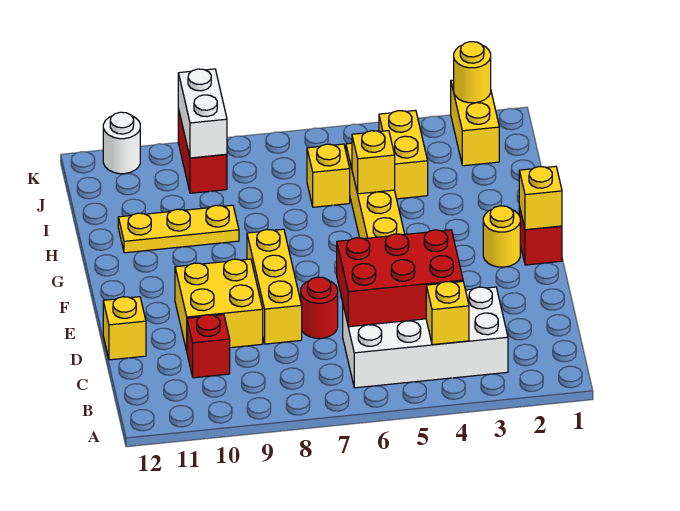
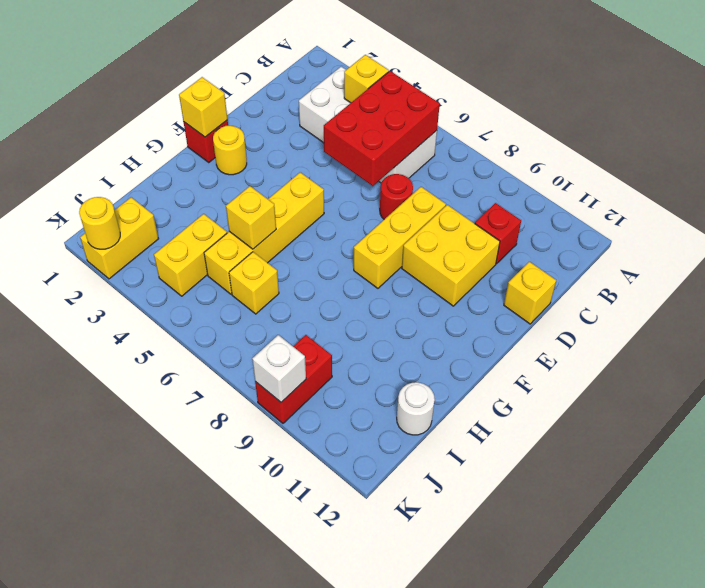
red 2x3 brick [337,230,463,327] -> red 2x3 brick turned to [324,71,440,186]
yellow 1x3 plate [118,205,239,253] -> none
white 1x2 brick [178,69,227,158] -> white 1x1 brick [252,335,306,402]
white 1x1 round brick [103,112,140,174] -> white 1x1 round brick moved to [397,382,435,435]

